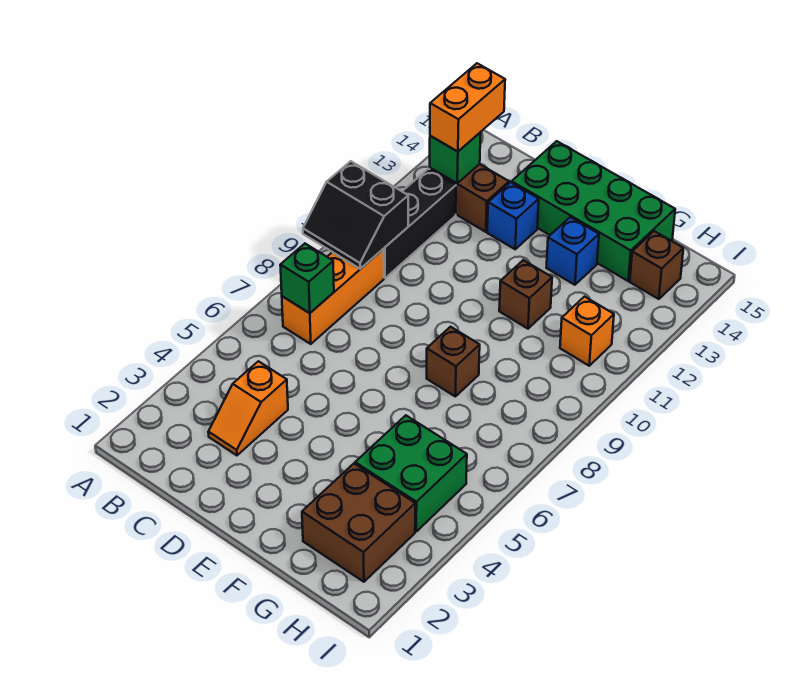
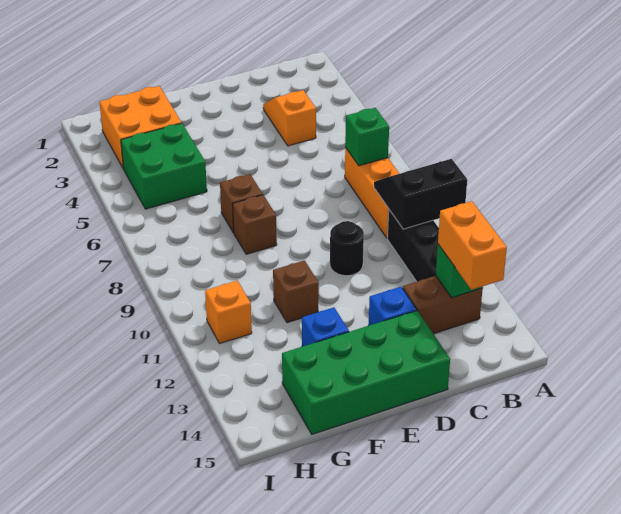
none -> black 1x1 round brick [330,221,364,276]
brown 2x2 brick [302,464,415,582] -> orange 2x2 brick [100,86,182,169]
brown 1x1 brick [630,231,683,299] -> brown 1x1 brick moved to [220,174,263,233]

